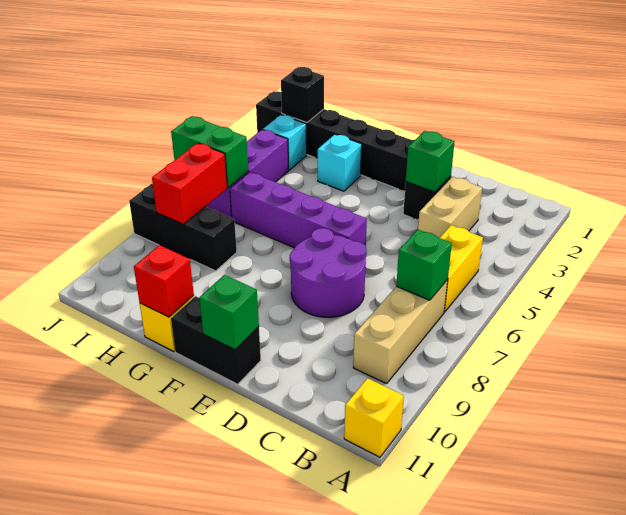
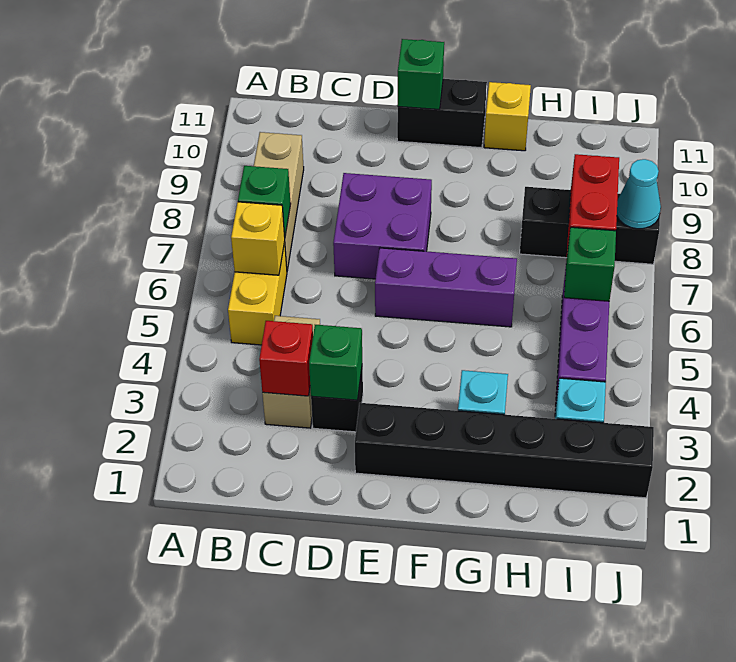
yellow 1x1 brick [344,378,404,457] -> yellow 1x1 brick moved to [231,202,285,275]
purple 2x2 round brick [290,228,366,317] -> purple 2x2 brick [333,173,432,279]
purple 1x4 brick [230,172,367,248] -> purple 1x3 brick [375,248,517,327]
red 1x1 brick [134,245,194,317] -> red 1x1 brick moved to [259,321,313,396]
black 1x1 brick [281,67,324,123] -> none
green 1x2 brick [171,116,248,187] -> green 1x1 brick [564,227,616,301]
none -> cyan 1x1 cone [617,159,661,229]

